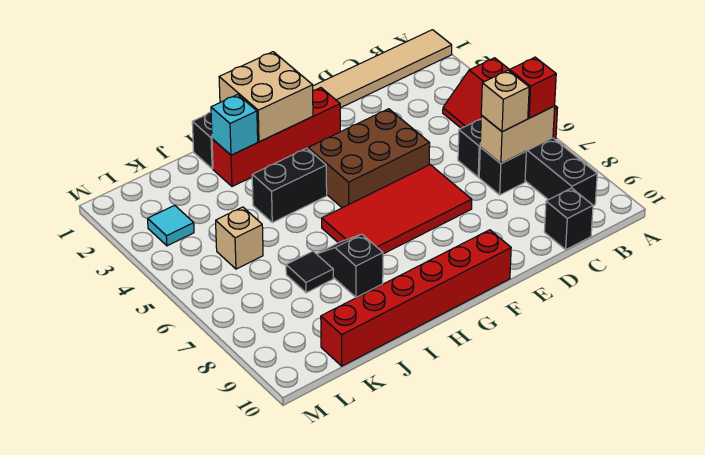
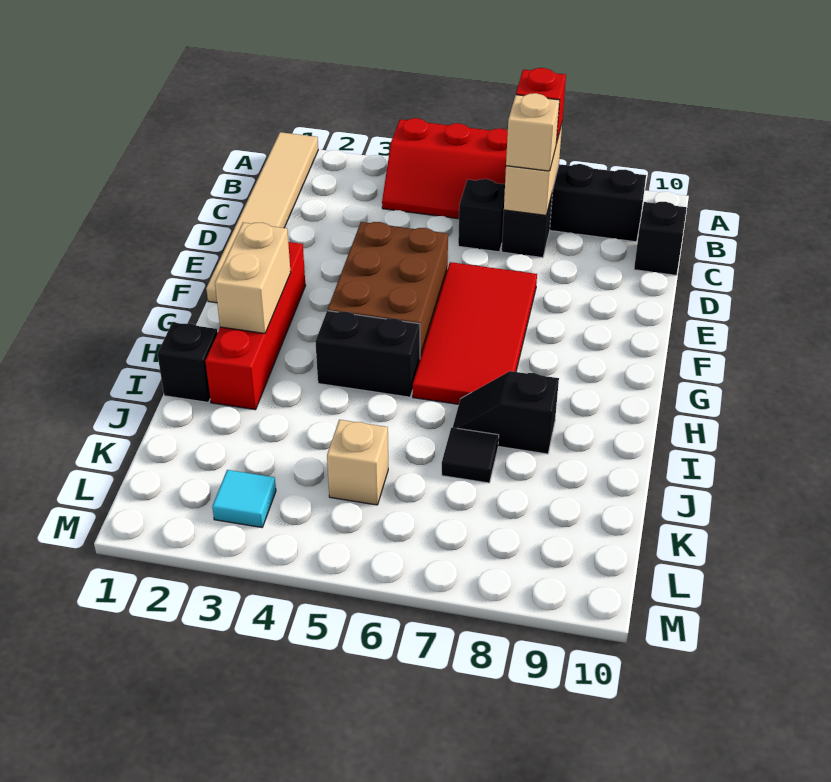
red 1x6 brick [321,230,511,366] -> none
tan 2x2 brick [219,52,313,142] -> tan 1x2 brick [215,223,291,334]
black 1x2 brick [252,148,327,223] -> black 1x2 brick turned to [315,311,420,397]
cyan 1x1 brick [211,94,258,155] -> none

